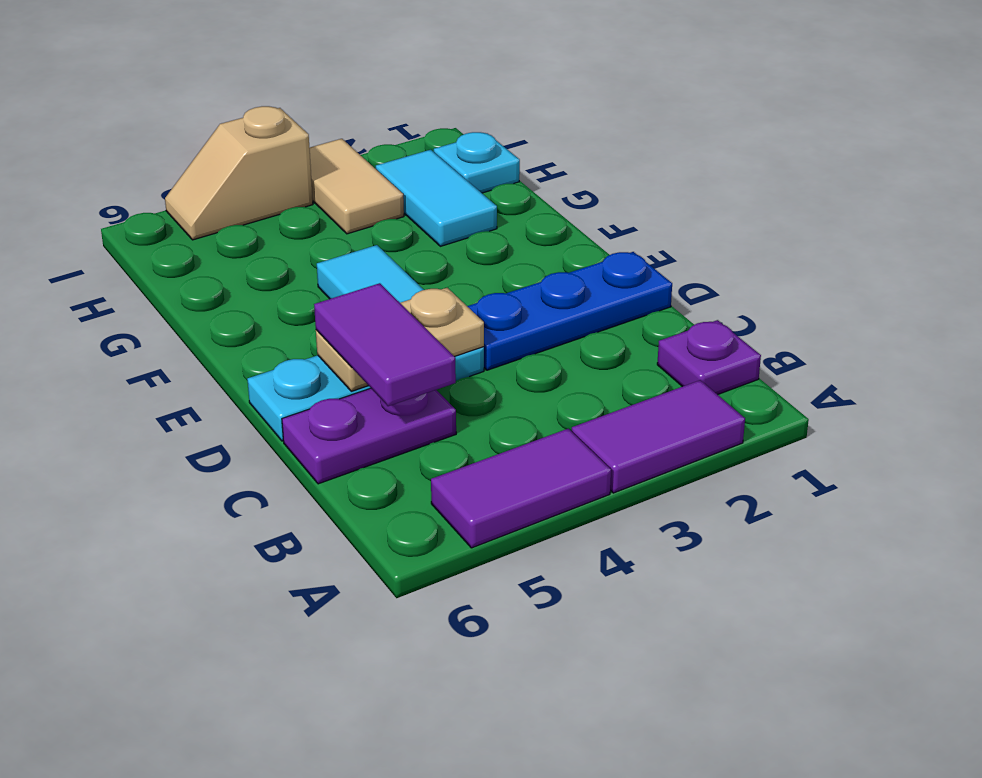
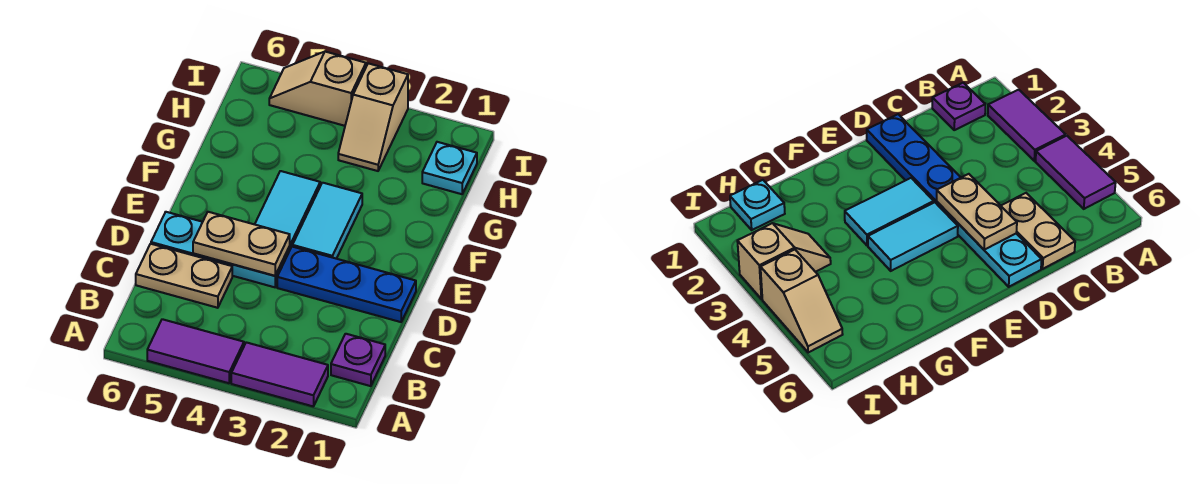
purple 1x2 plate [282,388,456,484] -> tan 1x2 plate [136,244,232,308]
purple 1x2 tile [314,283,456,406] -> none
cyan 1x2 tile [376,150,497,246] -> cyan 1x2 tile moved to [292,183,362,259]
tan 1x2 tile [310,139,404,234] -> tan 1x2 slope [338,63,408,171]

